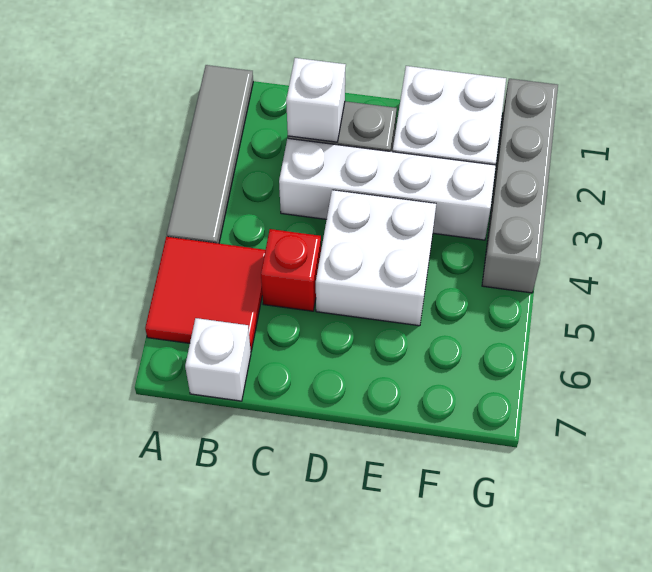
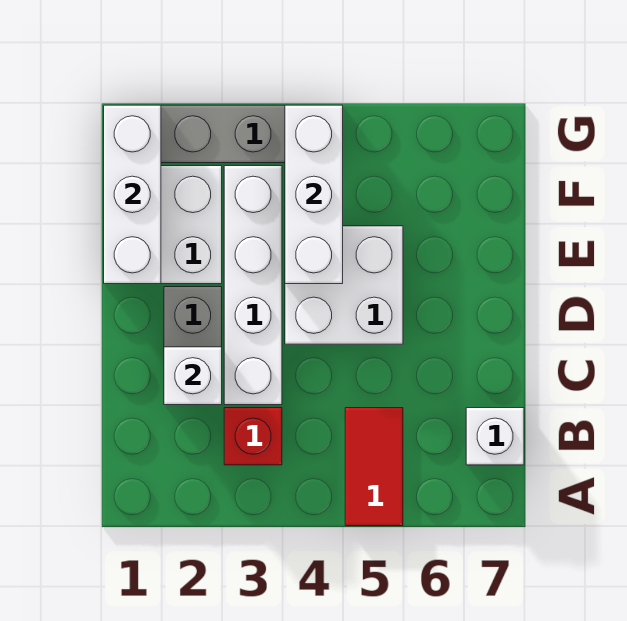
grey 1x4 tile [167,65,253,243] -> none
red 2x2 tile [145,237,265,351] -> red 1x2 tile [345,408,403,526]
red 1x1 brick [261,229,321,311] -> red 1x1 brick moved to [224,408,282,465]
none -> white 1x3 brick [104,105,161,284]
none -> white 1x3 brick [285,105,343,284]

